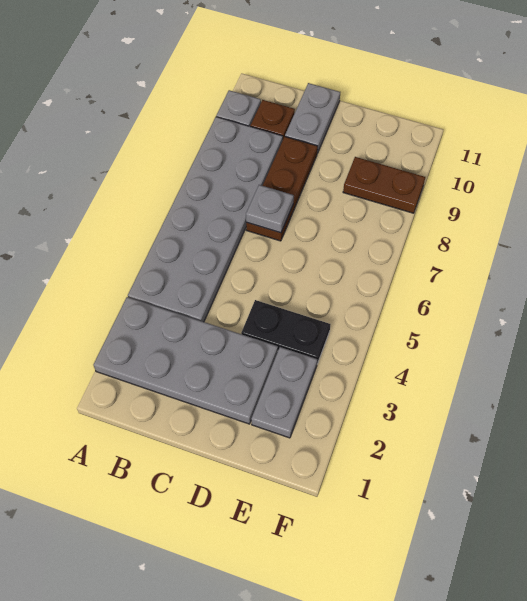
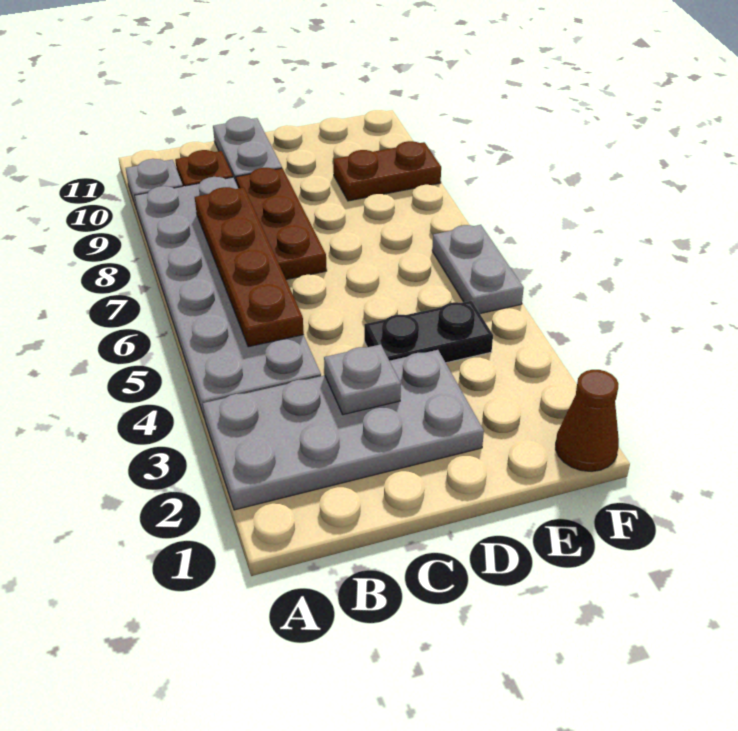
none -> brown 1x4 plate [195,187,304,347]
grey 1x1 plate [246,185,294,233] -> grey 1x1 plate moved to [324,344,401,415]
grey 1x2 plate [251,347,317,438] -> grey 1x2 plate moved to [432,225,524,314]
none -> brown 1x1 cone [556,370,619,471]

